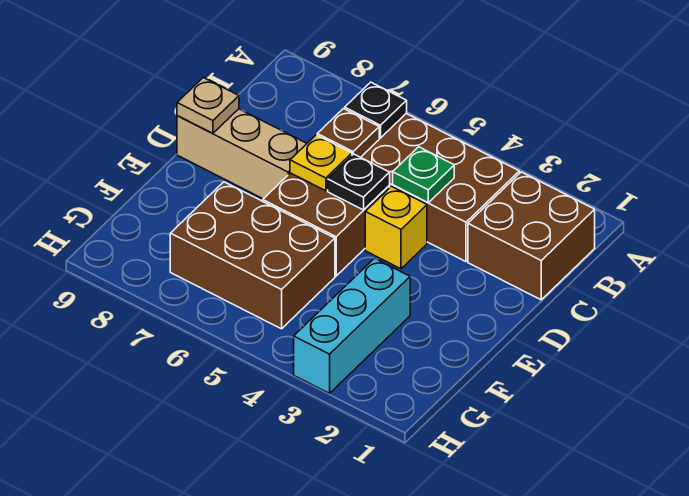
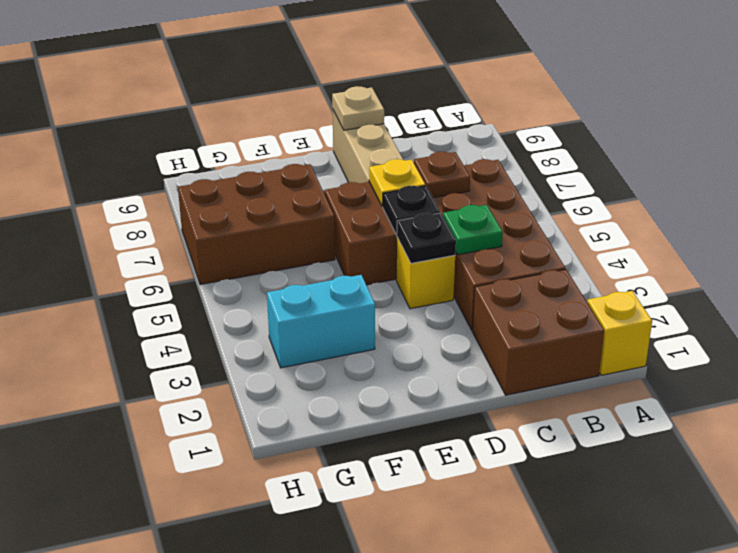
none -> yellow 1x1 brick [587,291,652,375]
black 1x1 plate [345,82,407,138] -> black 1x1 plate moved to [397,213,456,263]
cyan 1x3 brick [294,258,410,393] -> cyan 1x2 brick [267,275,375,368]
brown 2x3 brick [170,182,335,329] -> brown 2x3 brick turned to [178,164,335,285]

